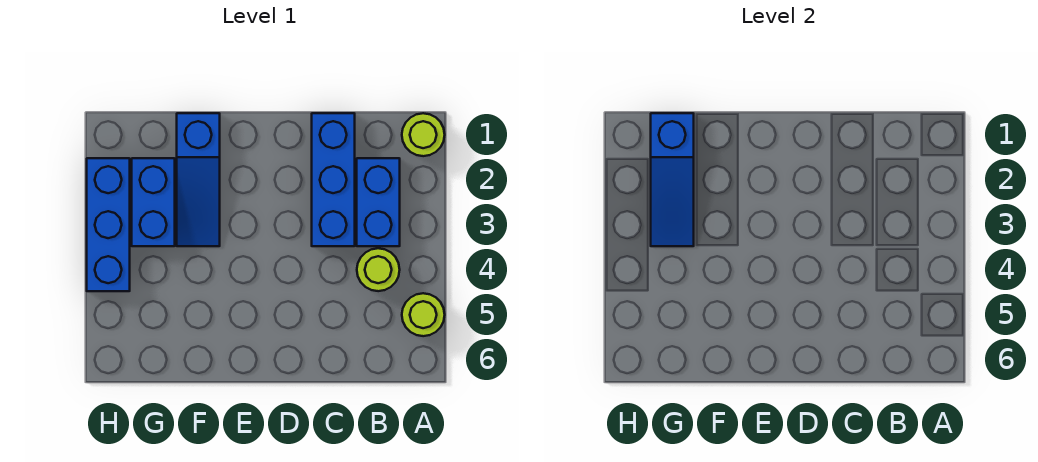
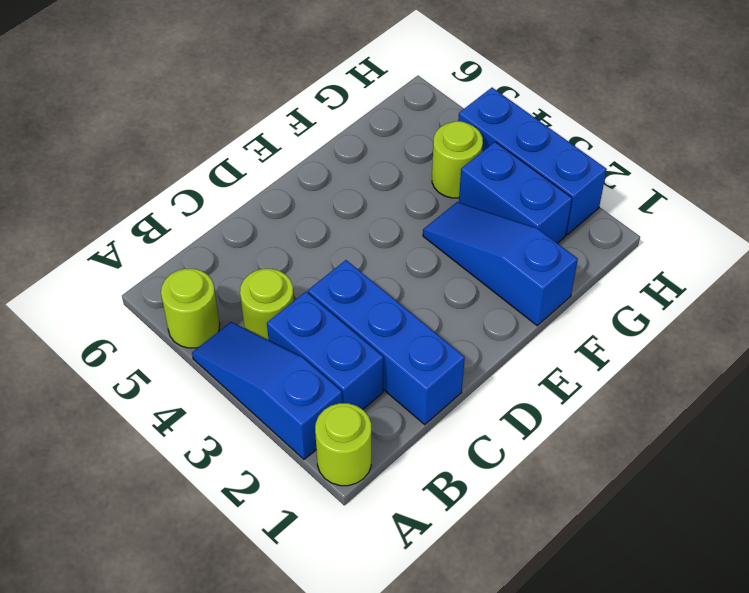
blue 1x3 slope [651,113,694,246] -> blue 1x3 slope moved to [192,322,342,459]
none -> lime 1x1 round brick [432,121,483,198]

